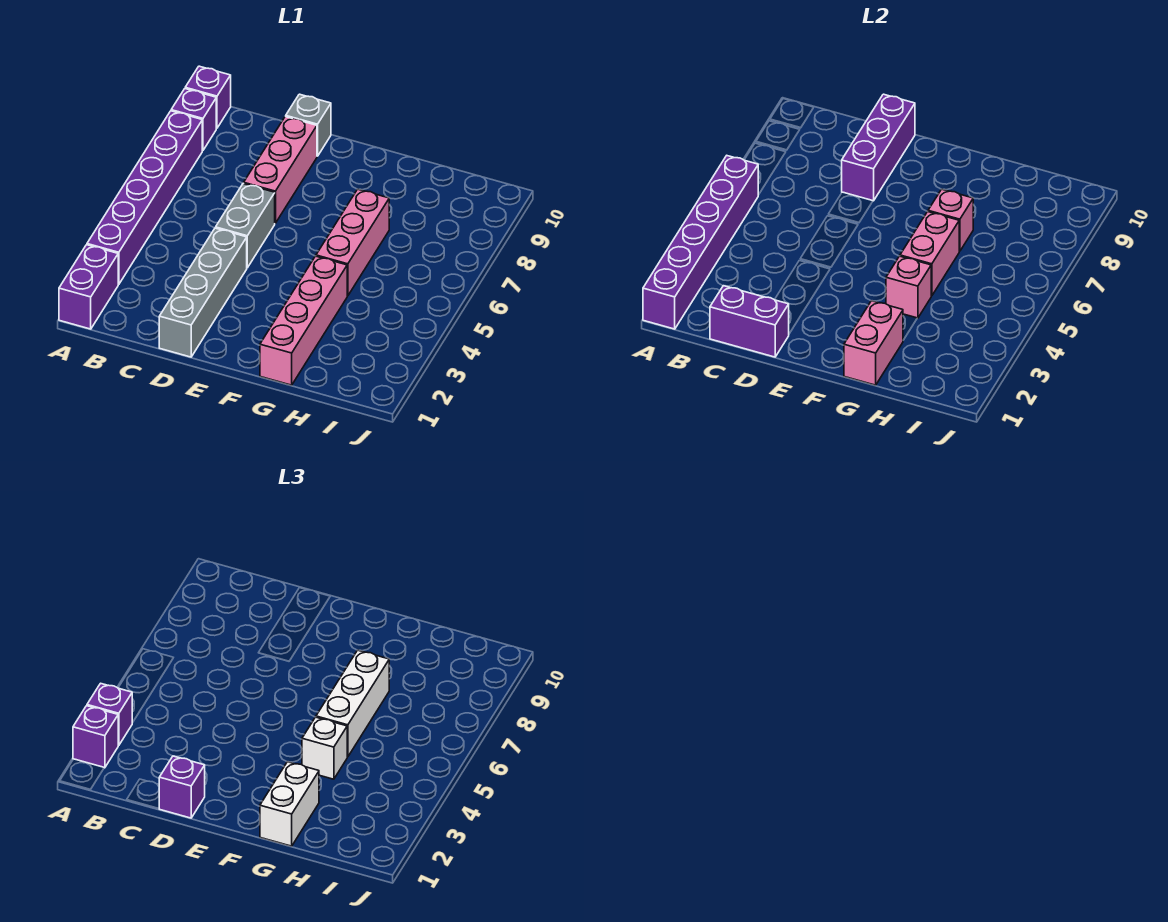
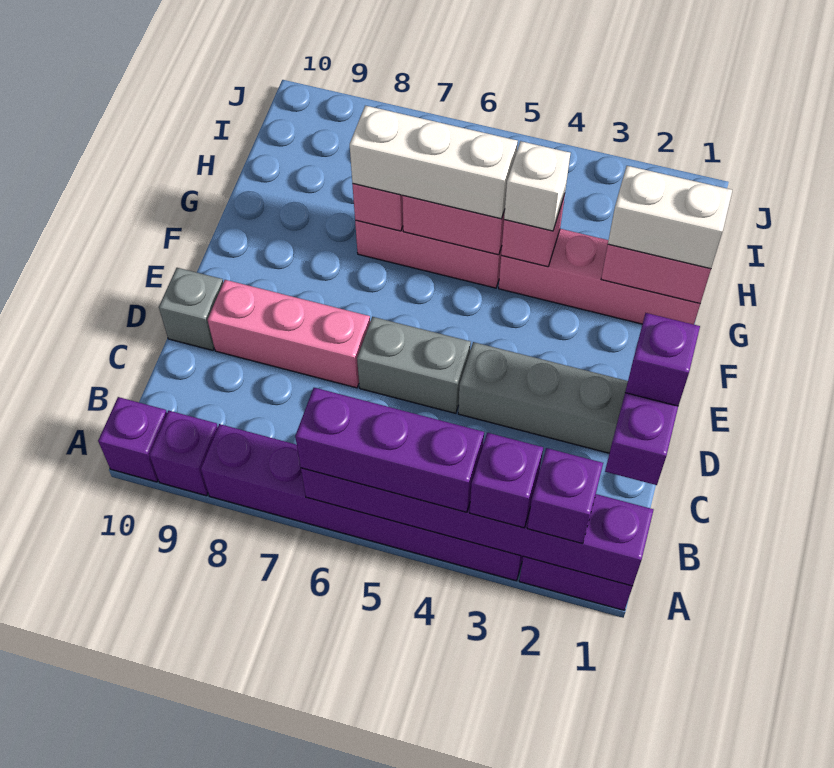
purple 1x3 brick [842,94,915,201] -> purple 1x3 brick moved to [295,388,484,512]

